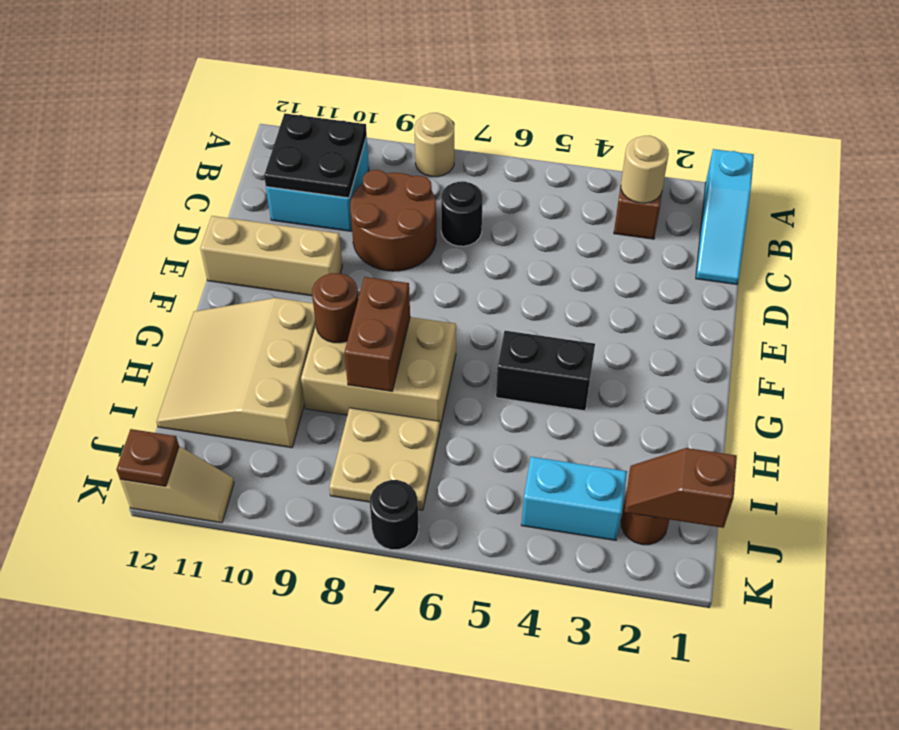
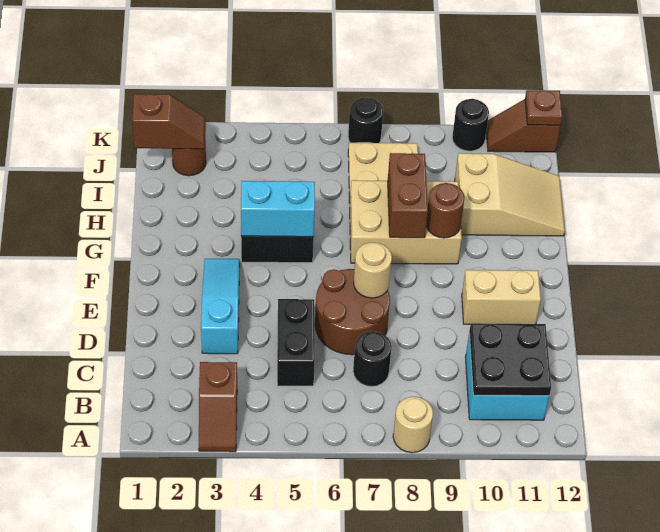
cyan 1x3 slope [696,149,754,285] -> cyan 1x3 slope moved to [201,259,240,354]
tan 1x1 round brick [621,136,669,203] -> tan 1x1 round brick moved to [354,242,392,298]
none -> black 1x2 brick [277,299,315,386]
brown 2x2 round brick [350,170,436,271] -> brown 2x2 round brick moved to [315,269,390,355]
tan 1x3 brick [200,216,342,296] -> tan 1x2 brick [462,270,541,324]
tan 3x3 slope [157,298,316,448] -> tan 2x3 slope [455,153,565,236]
cyan 1x2 brick [521,457,627,540] -> cyan 1x2 brick moved to [241,181,315,237]
none -> black 1x1 round brick [452,99,489,151]
tan 1x2 slope [120,446,234,523] -> brown 1x2 slope [486,99,561,152]

